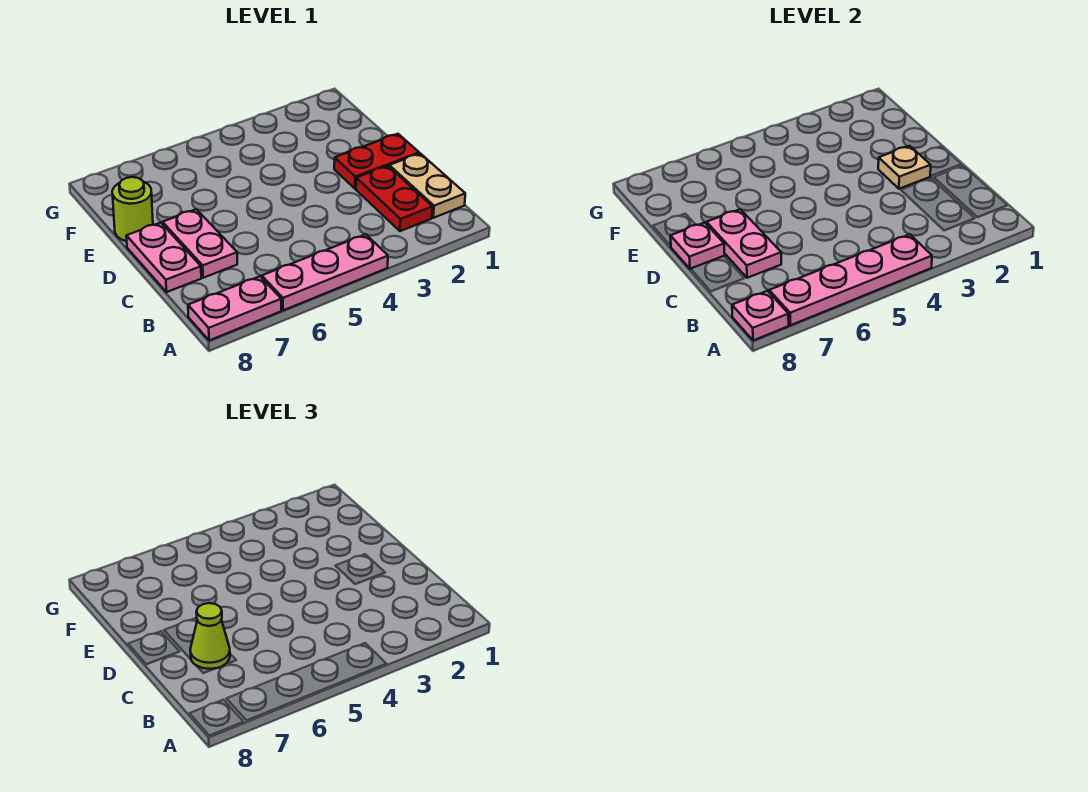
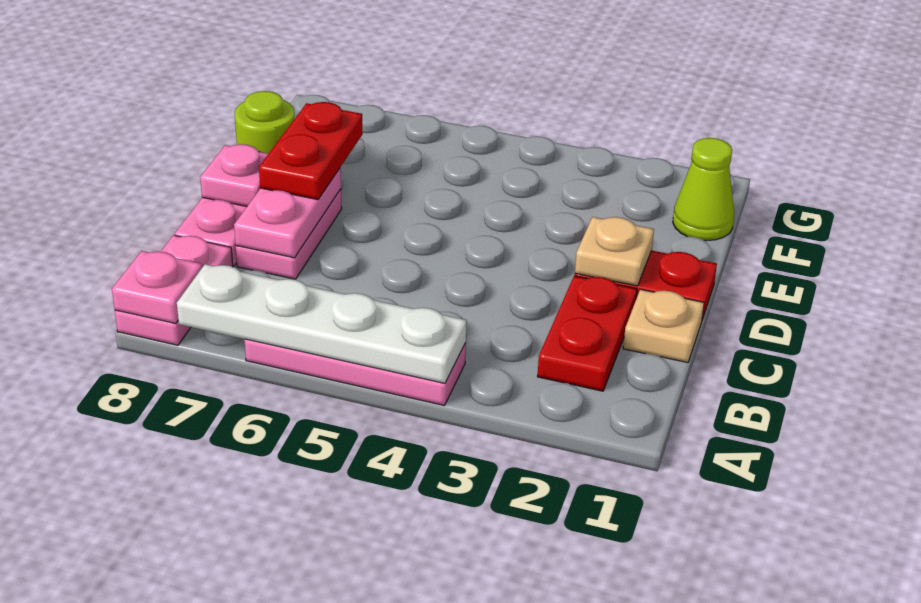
pink 1x4 plate [769,234,932,325] -> white 1x4 plate [177,264,467,383]
pink 1x2 plate [188,276,281,340] -> pink 1x2 plate turned to [115,235,233,345]
tan 1x2 plate [389,153,465,218] -> tan 1x1 plate [623,289,704,363]
lime 1x1 cone [190,603,230,669] -> lime 1x1 cone moved to [673,138,734,241]
none -> red 1x2 plate [259,102,363,200]

